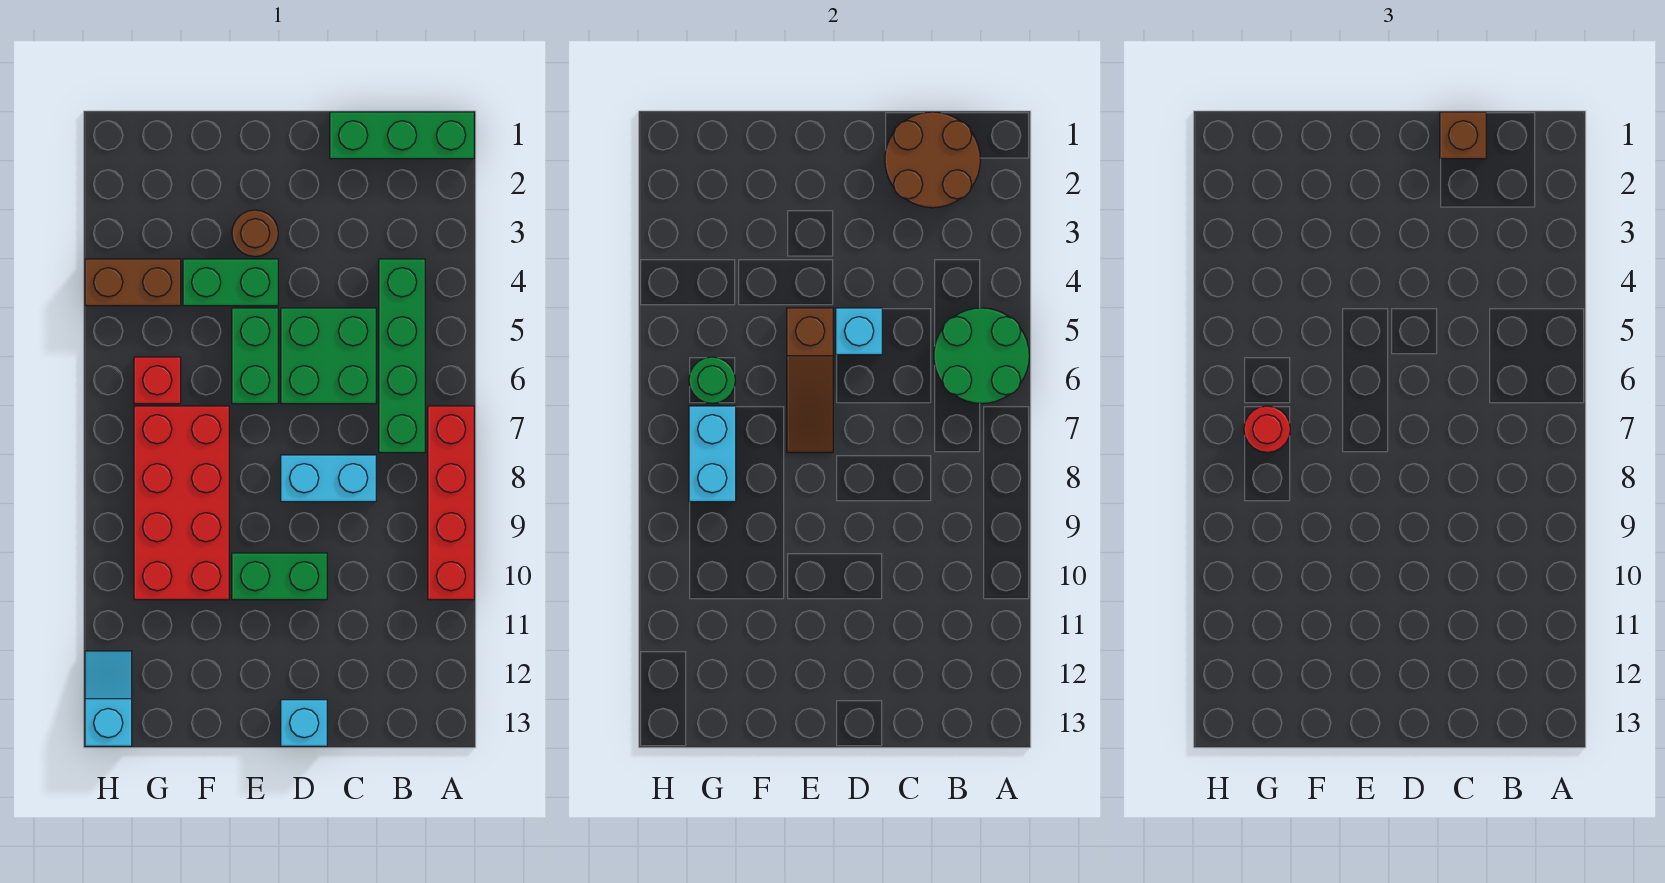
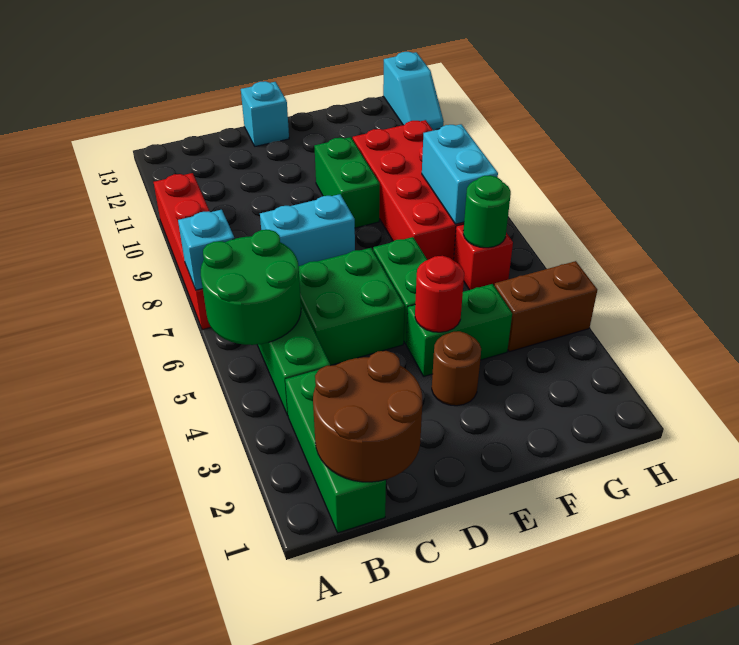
green 1x3 brick [330,112,474,159] -> green 1x3 brick turned to [285,370,386,533]
brown 1x1 brick [1440,112,1486,159] -> none
cyan 1x1 brick [836,308,882,355] -> cyan 1x1 brick moved to [178,210,234,290]
green 1x2 brick [232,553,327,600] -> green 1x2 brick turned to [314,137,380,228]
brown 1x3 slope [787,308,833,453] -> none
red 1x1 round brick [1244,406,1290,453] -> red 1x1 round brick moved to [415,256,464,332]

